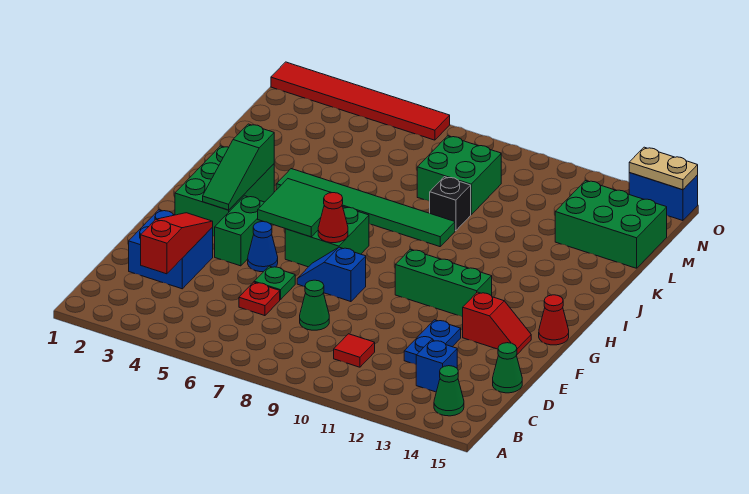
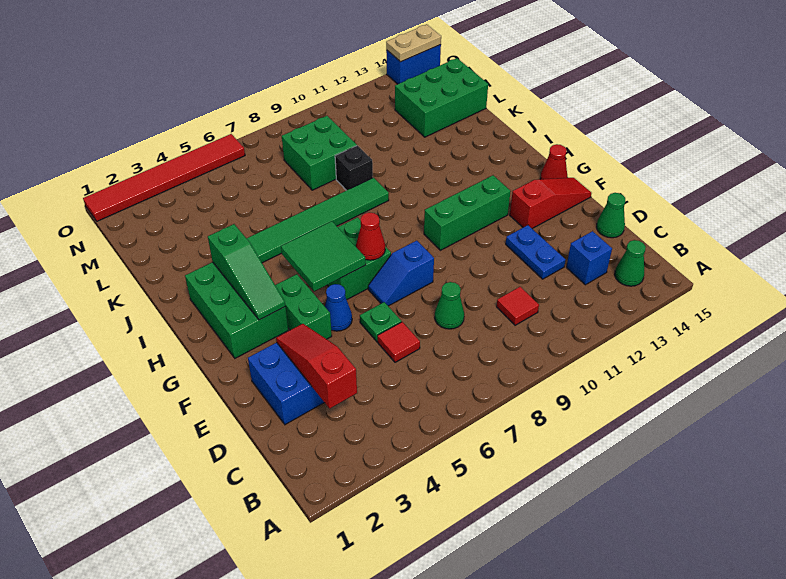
red 1x1 plate [239,282,280,316] -> red 1x1 tile [378,322,420,362]
red 1x2 slope [463,292,531,354] -> red 1x3 slope [510,178,592,229]

